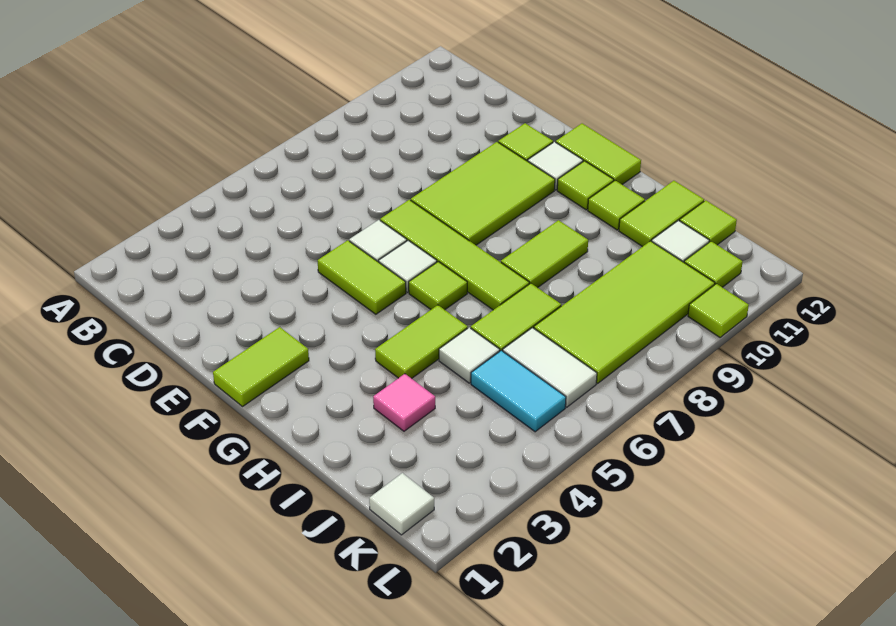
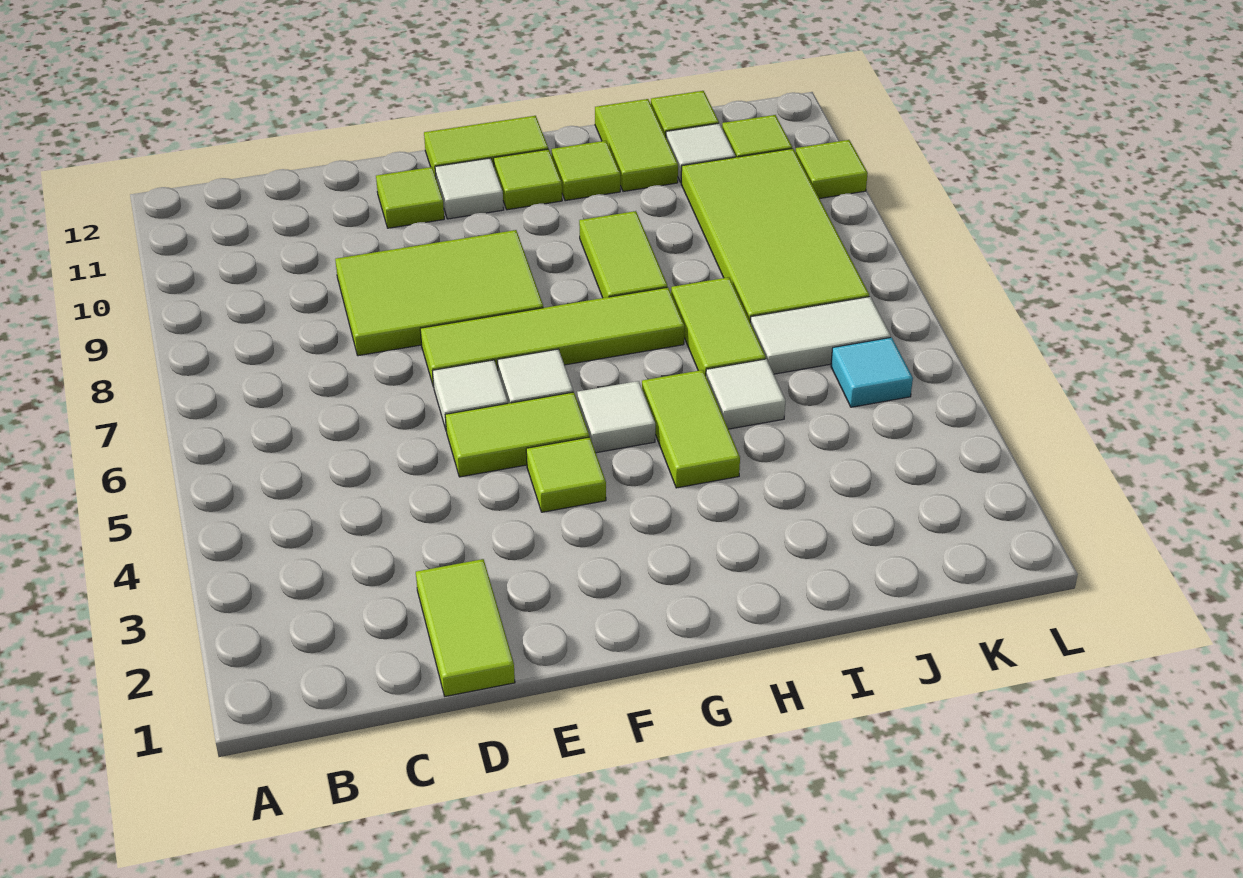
lime 2x3 tile [411,142,555,245] -> lime 2x3 tile turned to [335,230,543,356]
lime 1x2 tile [213,327,309,406] -> lime 1x2 tile moved to [416,559,515,696]
lime 1x1 tile [409,262,467,310] -> lime 1x1 tile moved to [526,437,606,512]
pink 1x1 tile [373,374,435,431] -> none
cyan 1x2 tile [471,351,566,432] -> cyan 1x1 tile [831,337,913,407]
white 1x1 tile [369,473,434,535] -> white 1x1 tile moved to [577,381,655,453]

